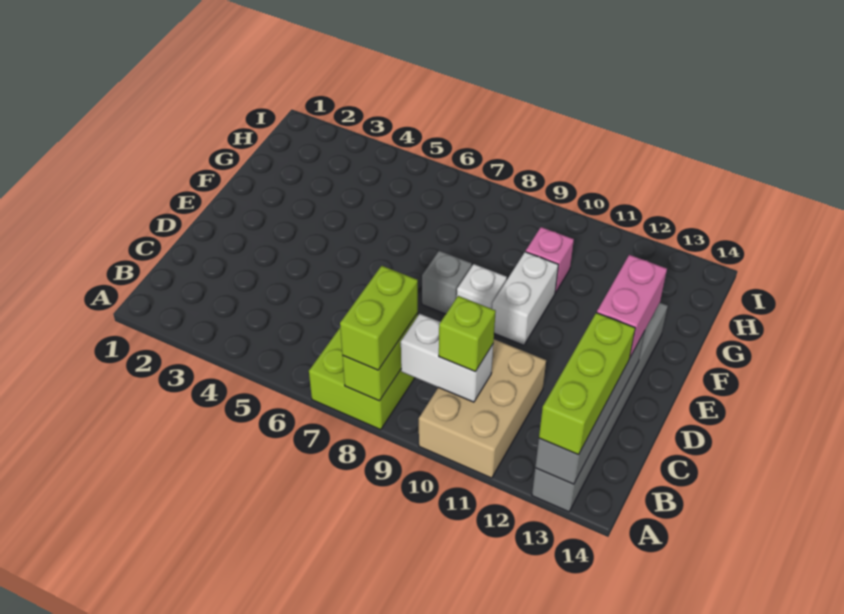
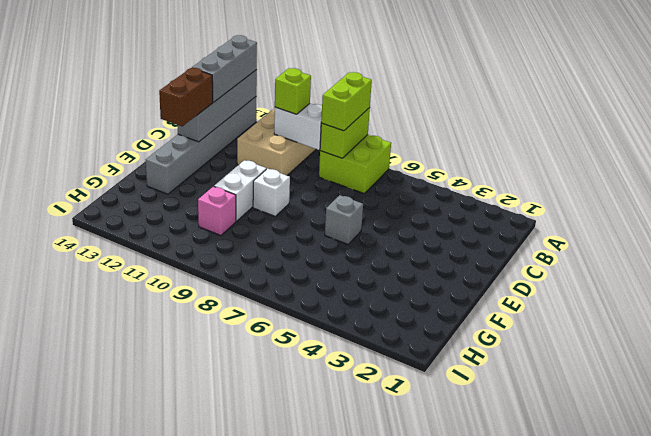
lime 1x3 brick [539,313,635,455] -> grey 1x3 brick [192,35,257,102]
pink 1x2 brick [597,255,667,357] -> brown 1x2 brick [159,68,213,126]
grey 1x1 brick [422,251,472,314] -> grey 1x1 brick moved to [325,195,363,244]

